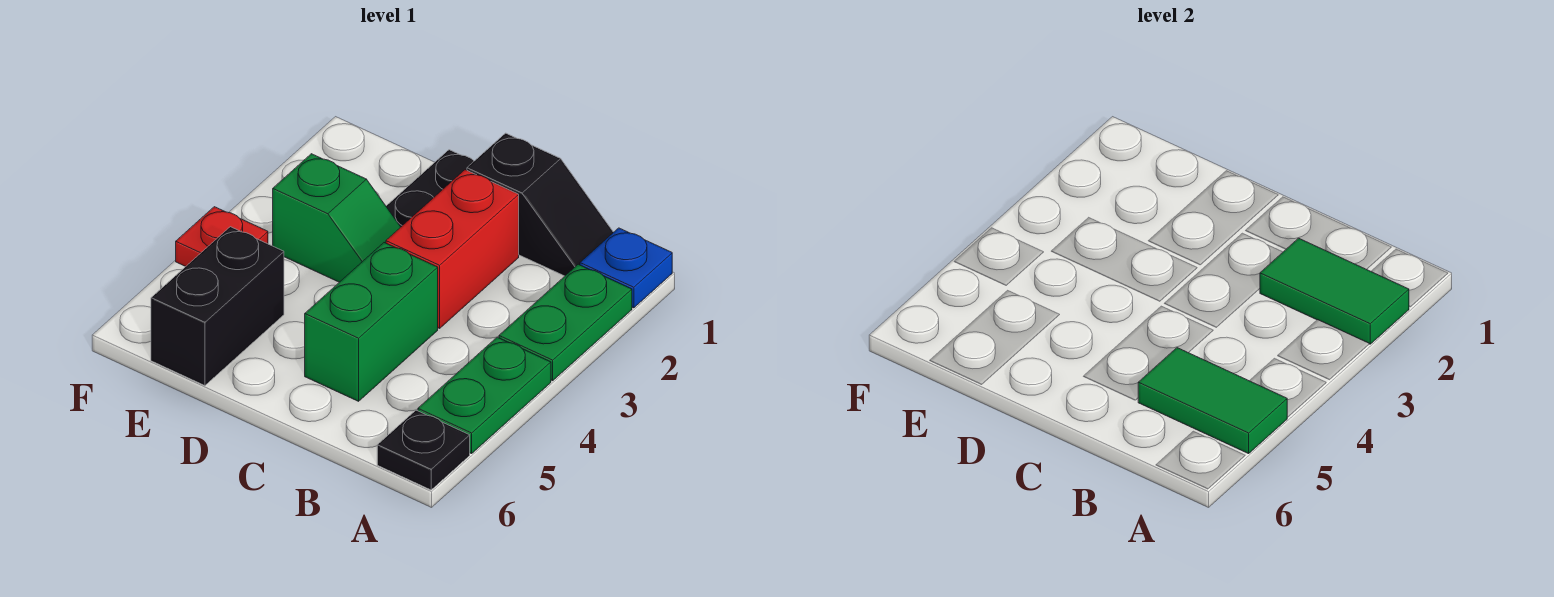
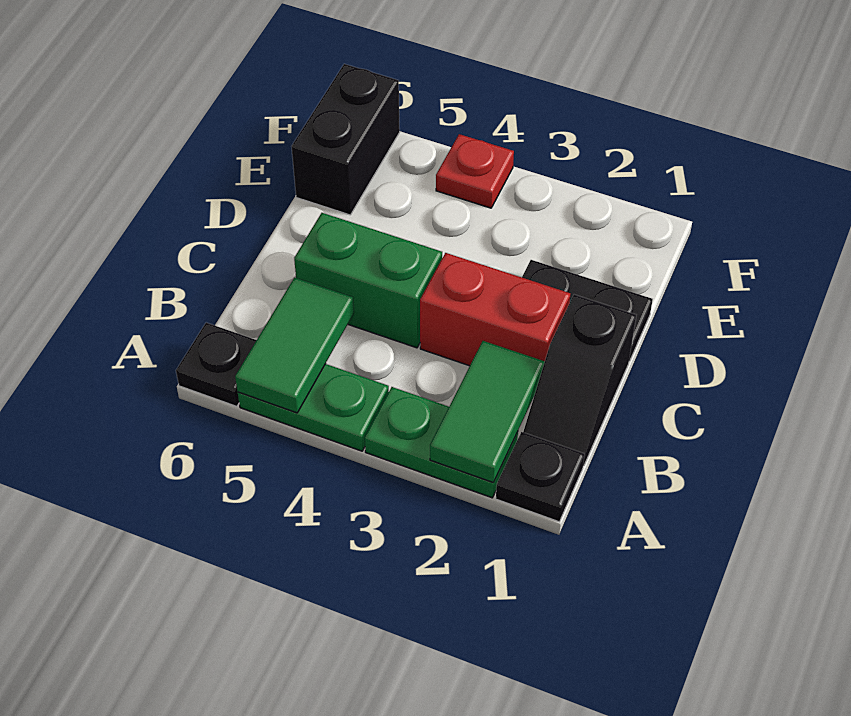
blue 1x1 plate [580,228,672,308] -> black 1x1 plate [496,432,585,522]
green 1x2 slope [273,154,400,282] -> none
black 1x2 brick [151,227,284,386] -> black 1x2 brick turned to [291,64,400,215]

